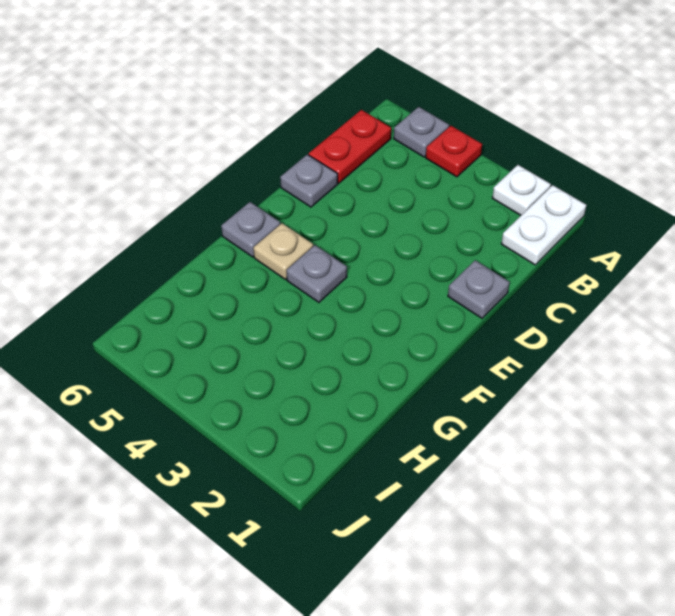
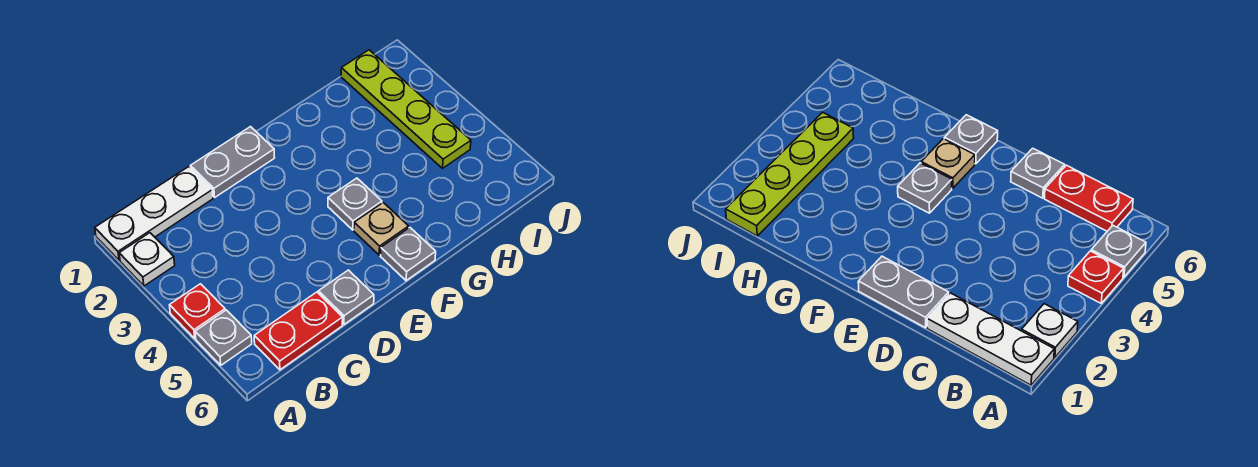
white 1x2 plate [501,185,586,265] -> white 1x3 plate [95,167,213,260]
grey 1x1 plate [448,260,510,318] -> grey 1x2 plate [190,127,275,197]
none -> lime 1x4 plate [341,50,471,168]

